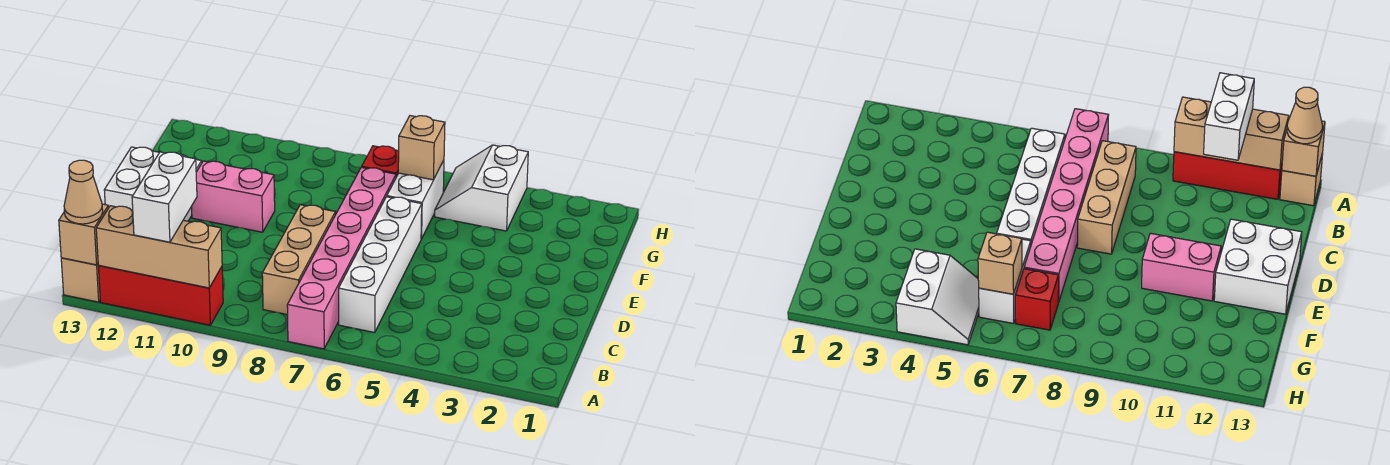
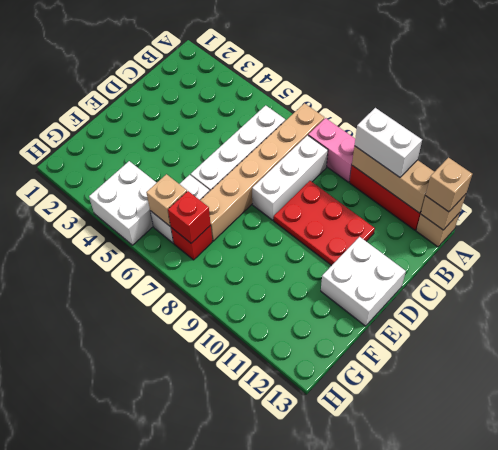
pink 1x6 brick [287,167,396,349] -> tan 1x6 brick [200,103,324,241]
white 1x2 brick [132,152,197,242] -> white 1x2 brick turned to [355,108,422,177]
tan 1x1 cone [64,160,103,224] -> tan 1x1 brick [426,158,472,212]
tan 1x3 brick [262,205,335,315] -> white 1x3 brick [252,135,328,220]
none -> red 2x3 plate [274,181,375,266]
pink 1x2 brick [192,161,275,232] -> pink 1x2 brick moved to [308,118,355,182]
white 2x2 slope [435,145,528,231] -> white 2x2 brick [89,161,157,245]
none -> red 1x1 brick [168,191,211,243]

